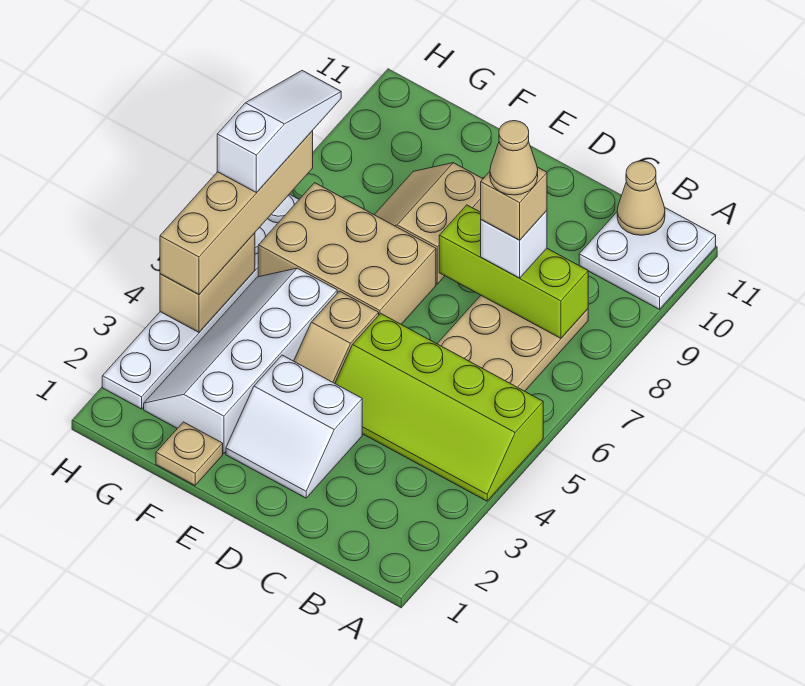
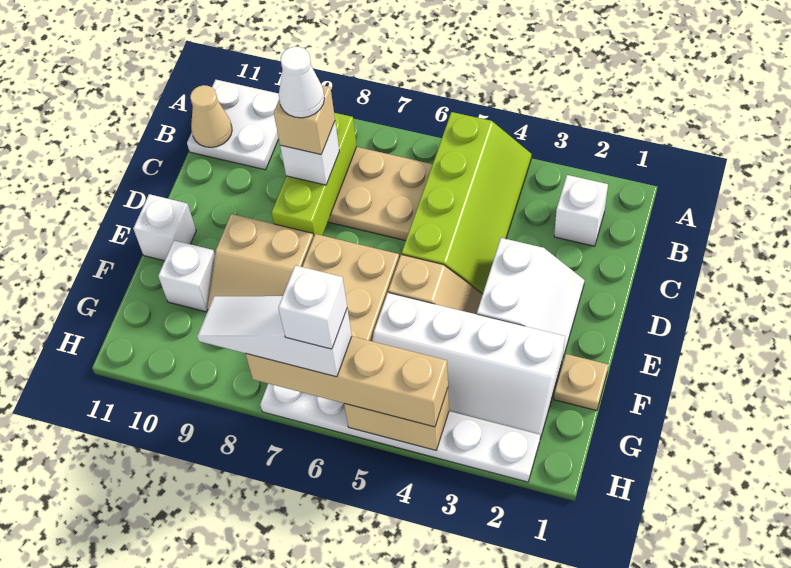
none -> white 1x1 brick [554,175,608,246]
tan 1x1 cone [490,121,538,195] -> white 1x1 cone [279,47,324,118]
none -> white 1x1 brick [133,194,196,261]
none -> white 1x1 brick [158,240,215,312]
none -> white 1x1 brick [278,265,347,349]

